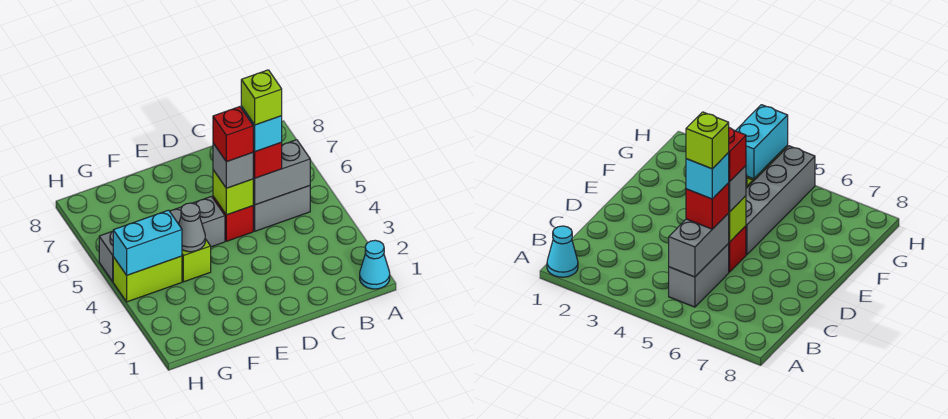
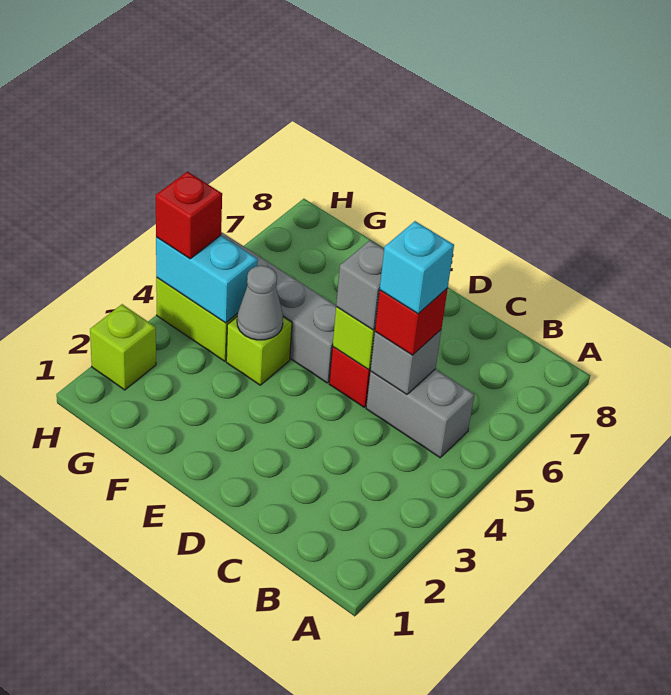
cyan 1x1 cone [360,240,390,289] -> none
grey 1x2 brick [253,140,310,205] -> grey 1x1 brick [370,330,441,395]
lime 1x1 brick [241,70,282,125] -> lime 1x1 brick moved to [90,304,156,390]
red 1x1 brick [213,107,253,162] -> red 1x1 brick moved to [156,172,222,259]

